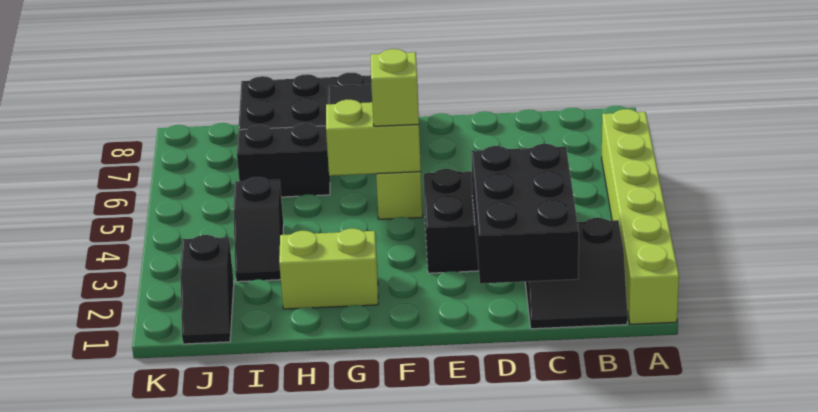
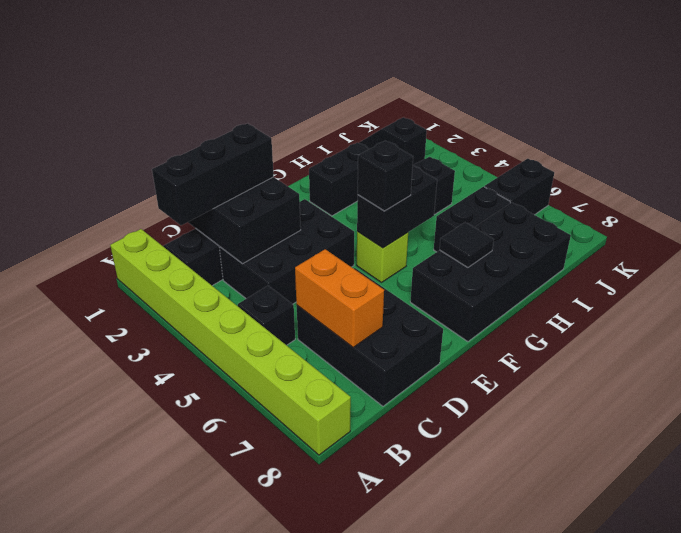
lime 1x6 brick [602,109,679,324] -> lime 1x8 brick [110,229,351,455]
none -> black 1x3 brick [152,124,274,225]
none -> black 1x1 brick [238,286,295,345]
none -> black 2x3 brick [297,268,443,406]
none -> orange 1x2 brick [295,249,384,347]
lime 1x2 brick [326,100,421,176] -> black 1x2 brick [357,166,437,248]
lime 1x1 brick [371,49,419,126] -> black 1x1 brick [358,141,413,211]
lime 1x2 brick [279,228,378,309] -> black 1x2 brick [309,142,369,216]
none -> black 1x2 brick [484,159,554,215]

